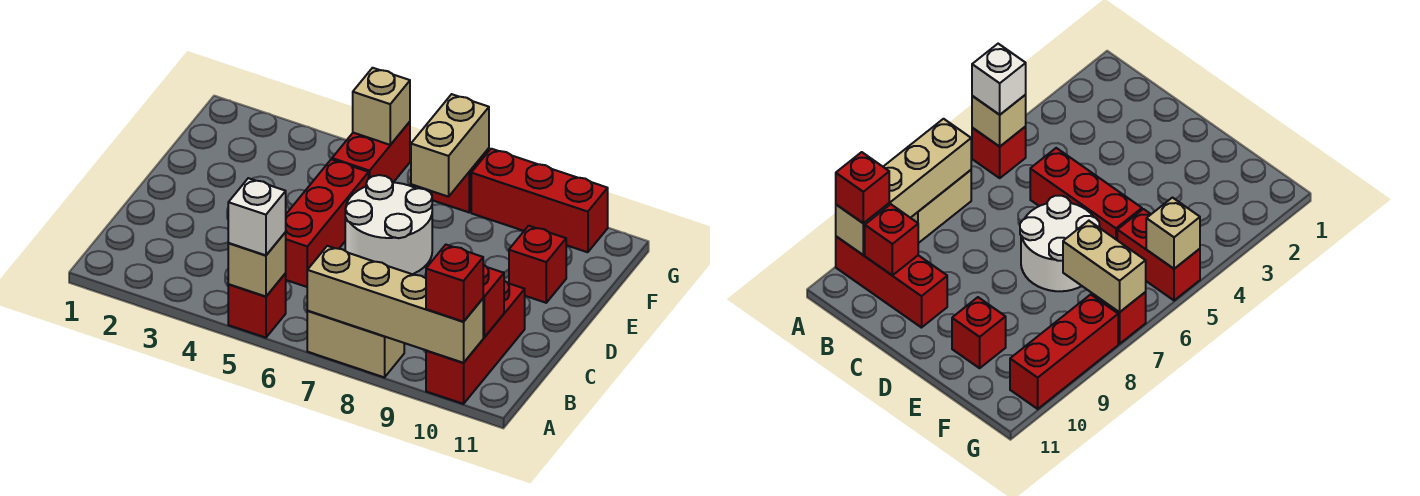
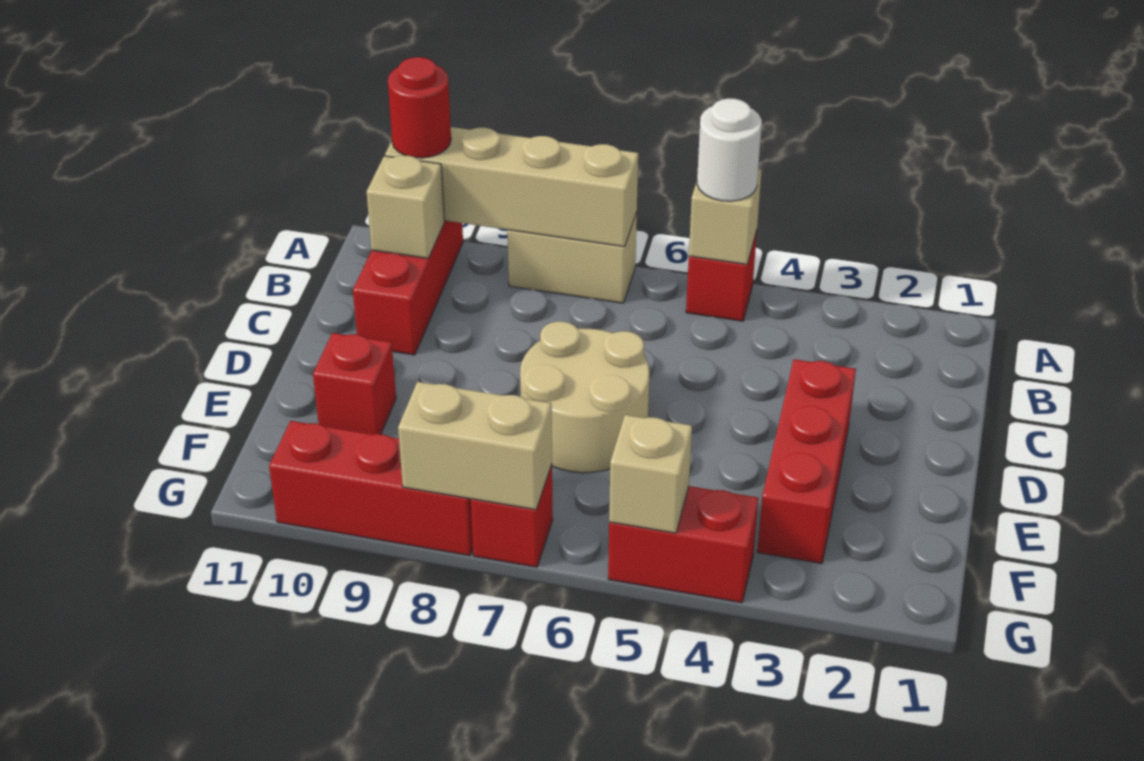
white 1x1 brick [228,178,286,255] -> white 1x1 round brick [697,98,762,201]
red 1x1 brick [426,245,483,322] -> red 1x1 round brick [388,57,451,158]
red 1x1 brick [483,265,504,337] -> tan 1x1 brick [367,155,444,258]
red 1x3 brick [286,159,369,287] -> red 1x3 brick moved to [757,359,856,563]
white 2x2 round brick [345,175,432,274] -> tan 2x2 round brick [520,321,649,473]
red 1x2 brick [332,122,410,182] -> red 1x2 brick turned to [608,486,758,603]
tan 1x2 brick [411,94,489,197] -> tan 1x2 brick turned to [398,382,552,510]

